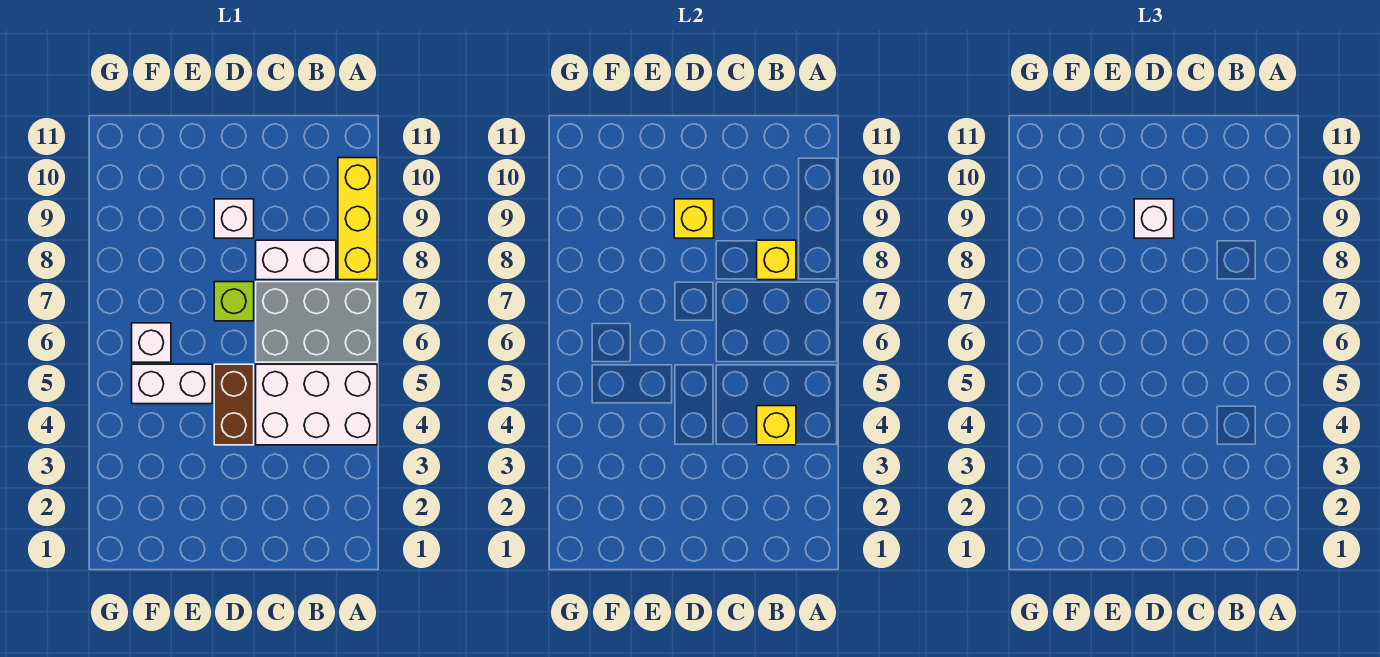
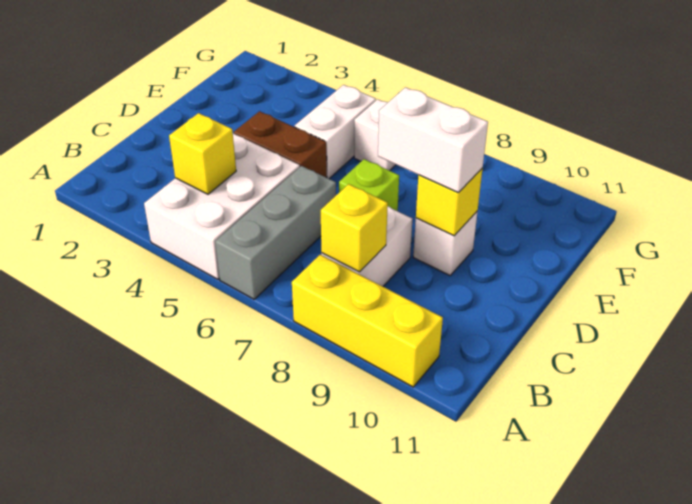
grey 2x3 brick [256,282,377,362] -> grey 1x3 brick [215,166,336,299]
white 1x1 brick [1134,199,1174,238] -> white 1x2 brick [378,87,488,193]

